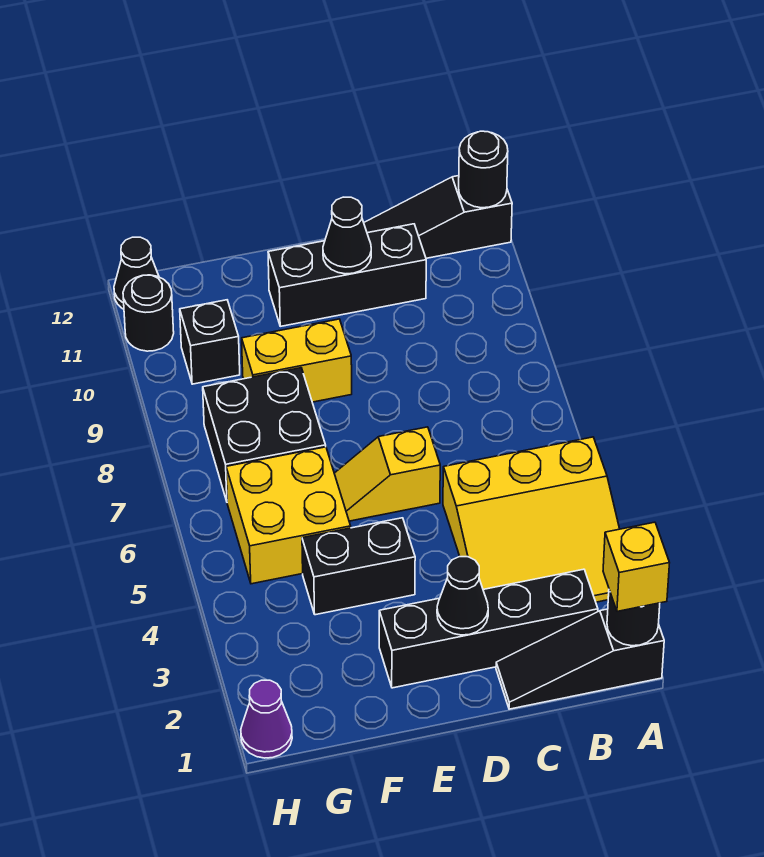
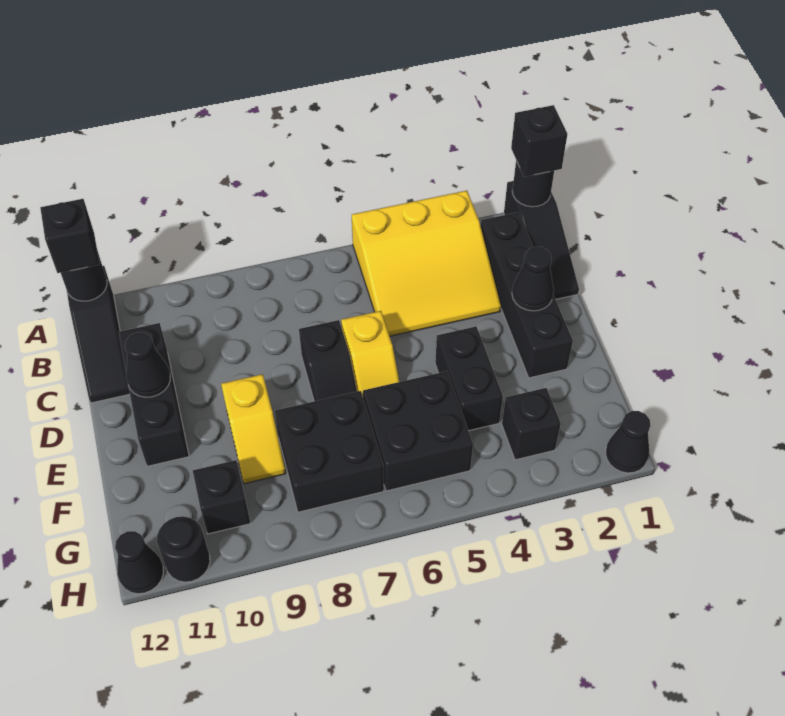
yellow 1x1 brick [603,522,669,611] -> black 1x1 brick [511,105,567,177]
yellow 3x3 slope [443,437,619,602] -> yellow 3x3 slope turned to [352,191,501,336]
none -> black 1x1 brick [40,199,100,273]
none -> black 1x2 slope [299,320,357,401]
yellow 1x2 brick [242,319,352,402] -> yellow 1x2 slope [221,374,286,484]
yellow 2x2 brick [226,447,351,584] -> black 2x2 brick [363,371,473,491]
none -> black 1x1 brick [502,388,561,460]
purple 1x1 cone [241,680,292,758] -> black 1x1 cone [606,411,651,473]

